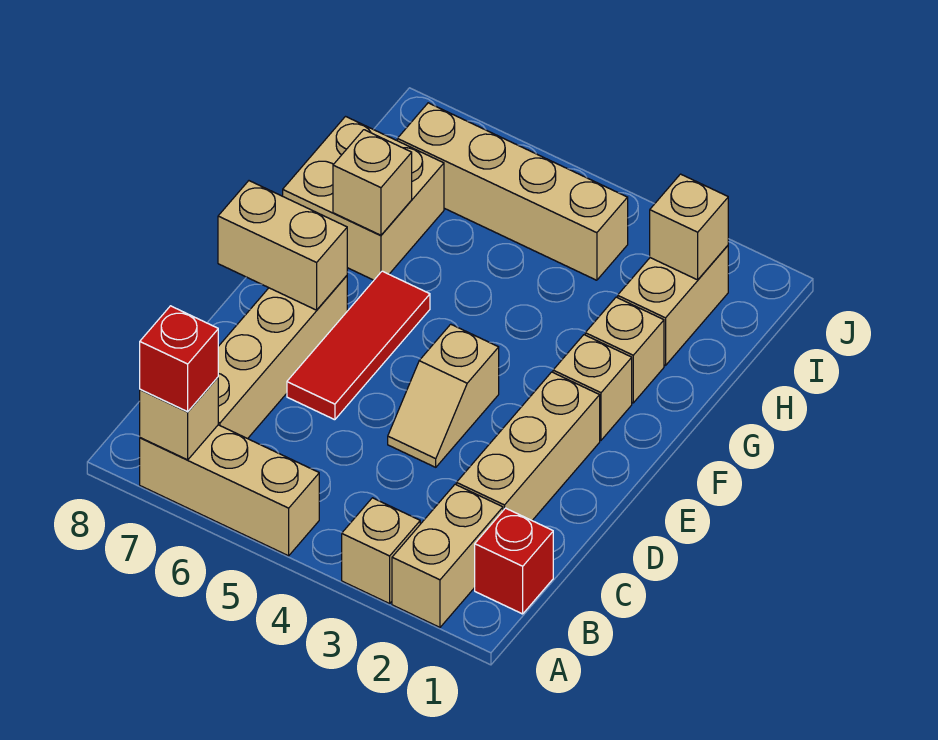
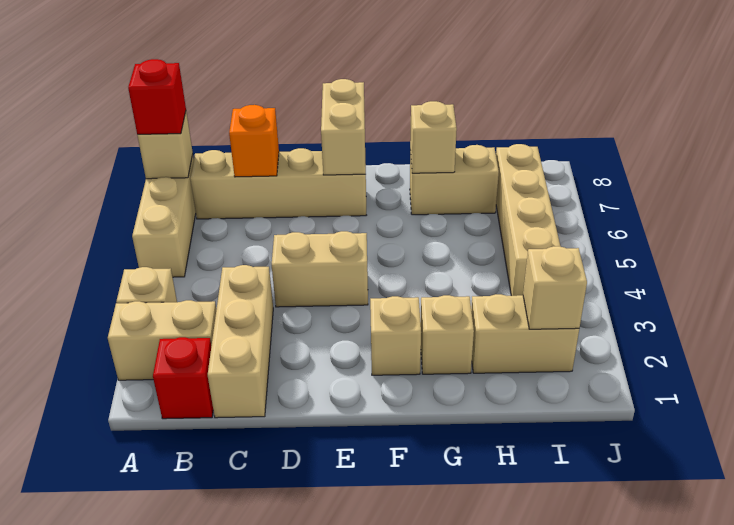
tan 1x3 brick [456,372,600,520] -> tan 1x3 brick turned to [208,265,273,418]
none -> orange 1x1 brick [229,105,279,177]
tan 1x2 slope [388,324,499,467] -> tan 1x2 brick [272,231,368,307]
red 1x3 tile [287,271,430,420] -> none
tan 2x2 brick [283,117,444,280] -> tan 1x2 brick [410,145,499,215]

